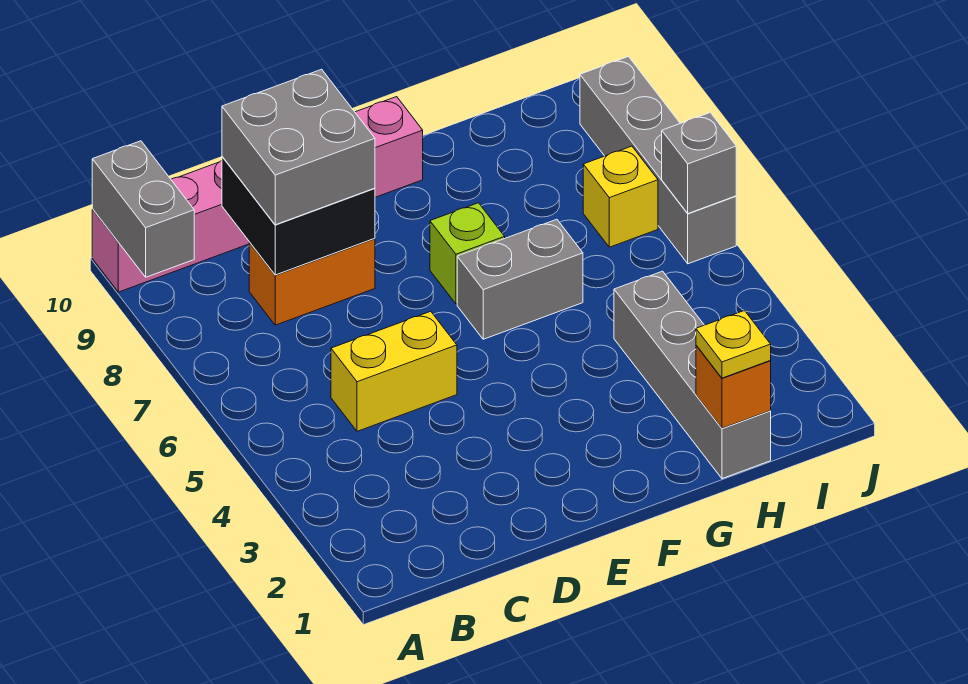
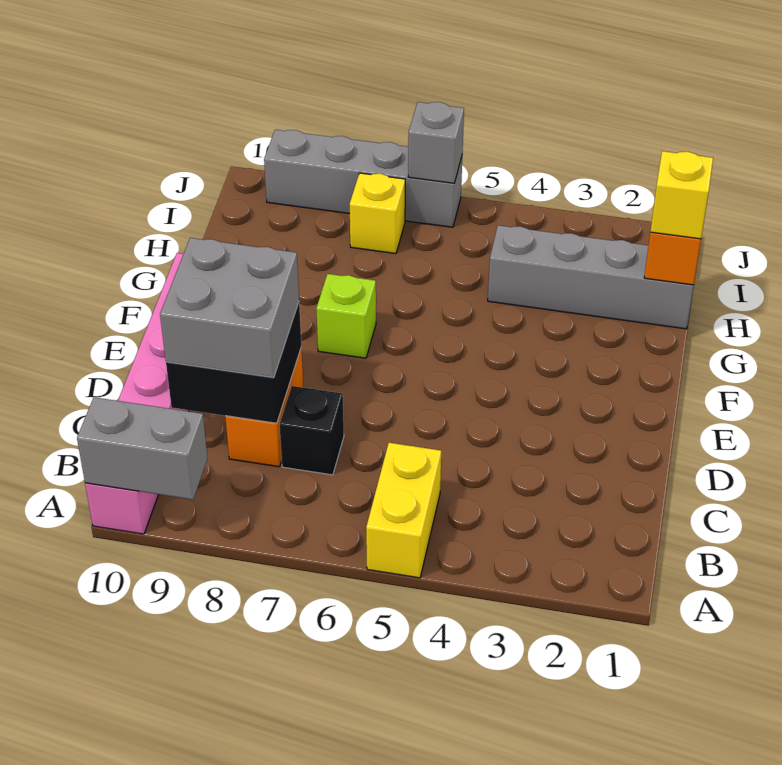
yellow 1x2 brick [331,311,457,431] -> yellow 1x2 brick moved to [366,443,441,578]
none -> black 1x1 brick [280,386,344,475]
grey 1x2 brick [457,219,583,339] -> none
yellow 1x1 plate [696,310,771,378] -> yellow 1x1 brick [650,151,713,239]

